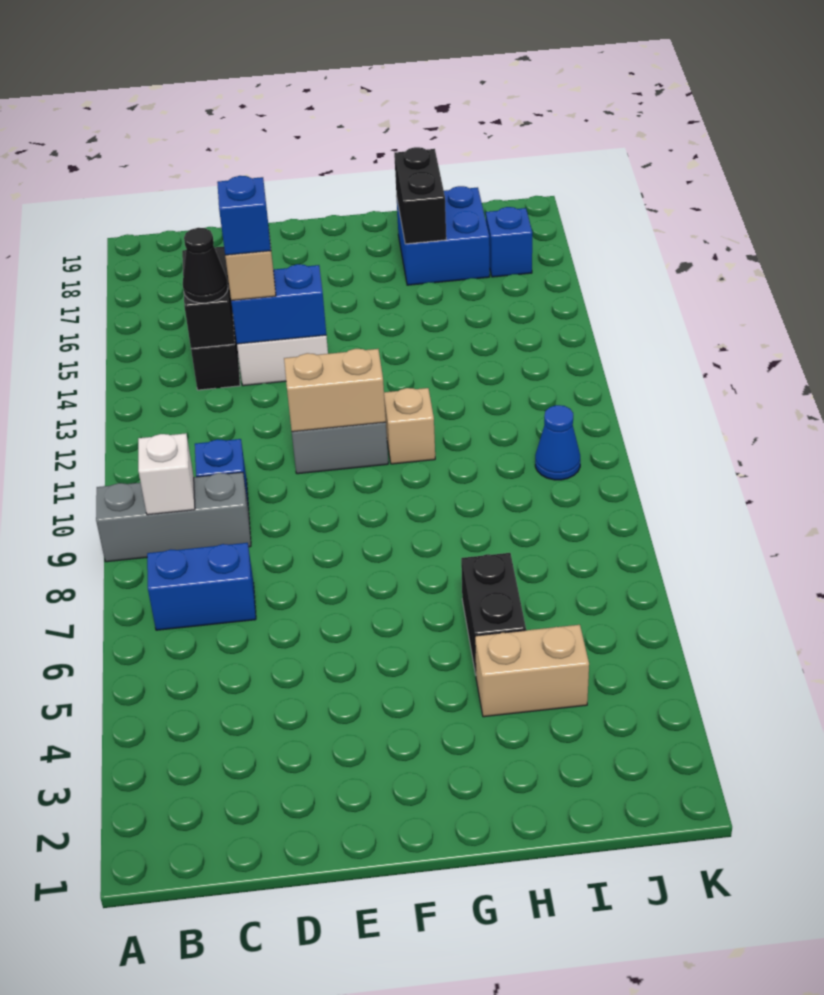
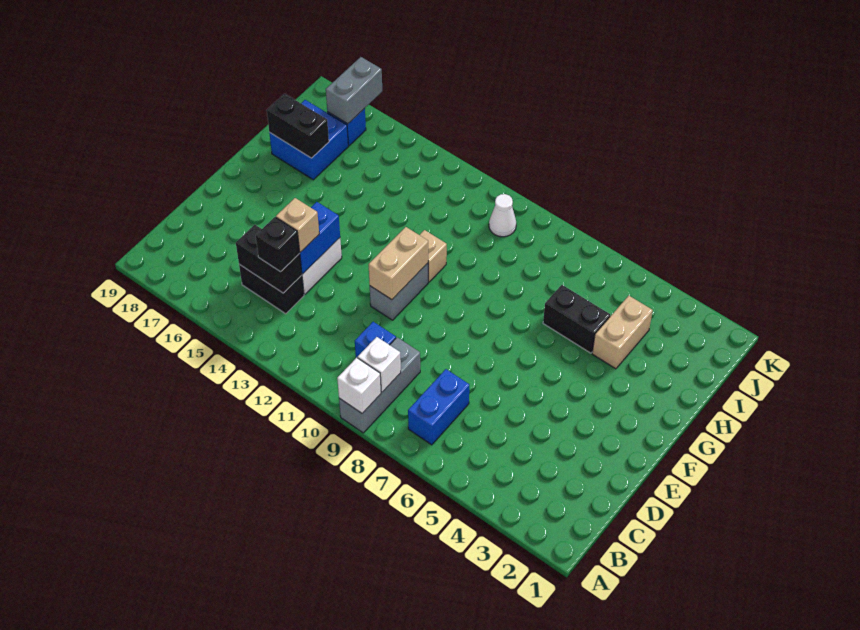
none -> white 1x1 brick [337,358,381,413]
black 1x1 cone [183,228,228,303] -> black 1x1 brick [256,217,300,272]
blue 1x1 brick [217,176,271,255] -> none
blue 1x1 cone [535,405,580,480] -> white 1x1 cone [489,194,516,237]
none -> grey 1x2 brick [326,57,382,124]

